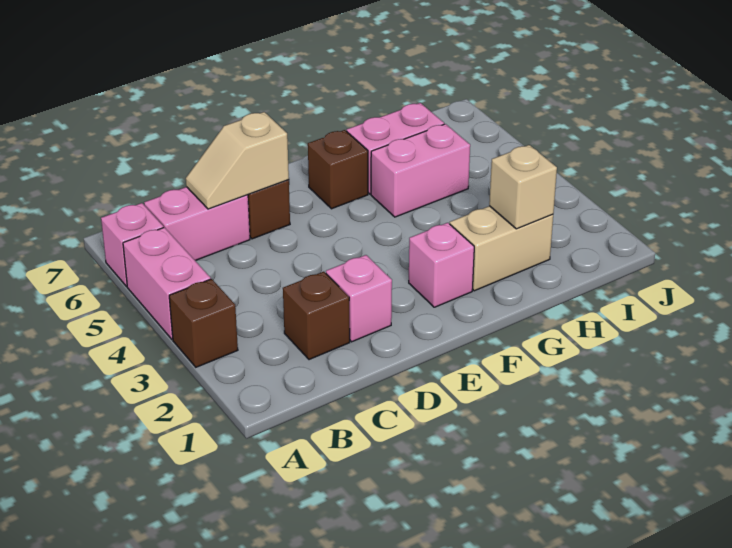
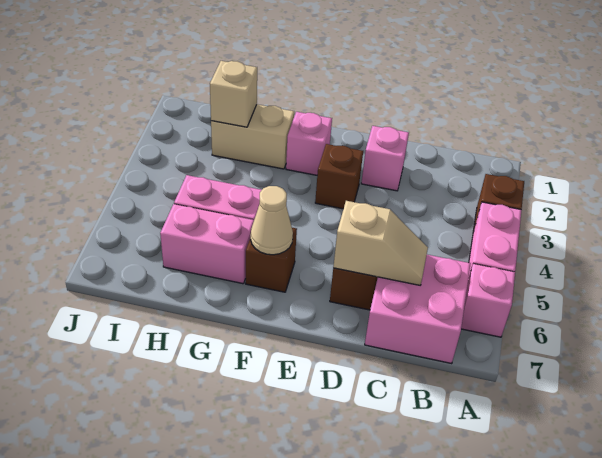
pink 1x2 brick [144,187,250,260] -> pink 2x2 brick [365,255,471,364]
brown 1x1 brick [283,272,350,360] -> brown 1x1 brick moved to [315,144,363,209]
none -> tan 1x1 cone [251,186,293,255]

